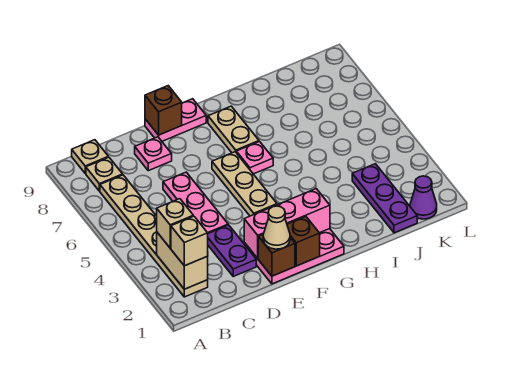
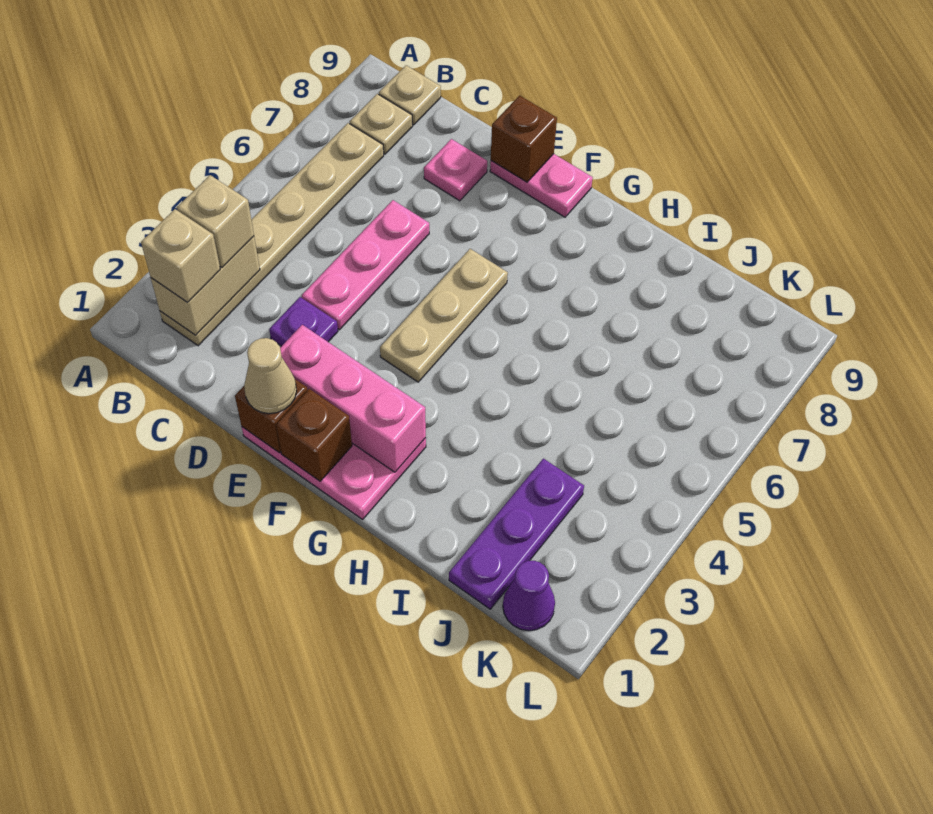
purple 1x2 plate [208,225,256,276] -> purple 1x1 plate [269,297,338,346]
pink 1x1 plate [236,142,273,174] -> none
tan 1x2 plate [208,106,259,153] -> none

